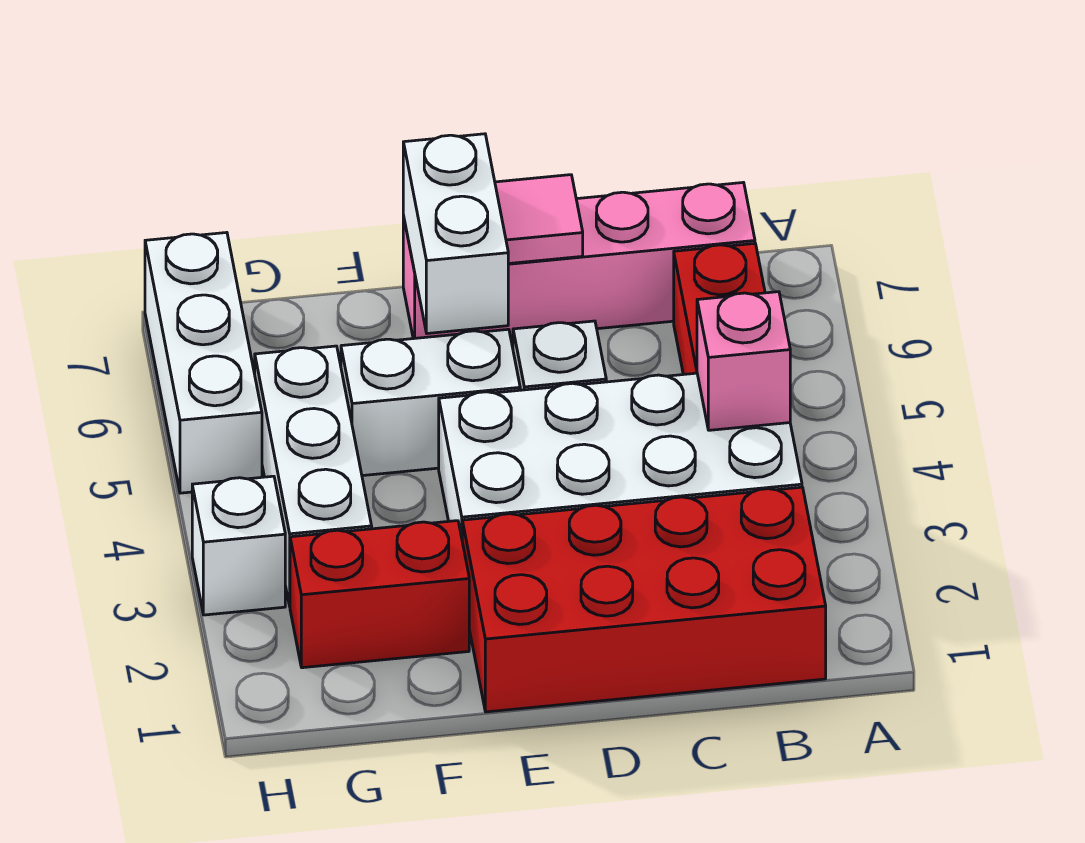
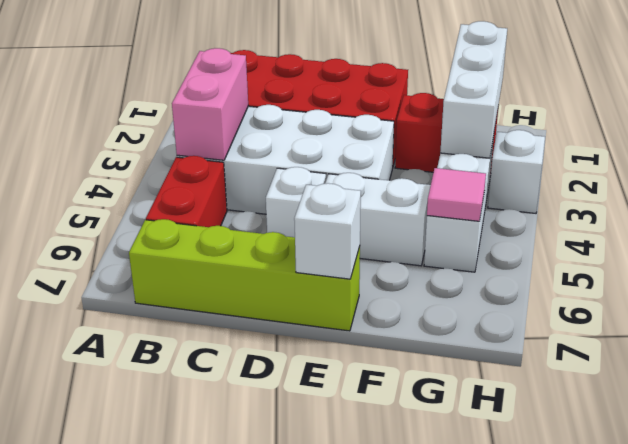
pink 1x1 brick [697,292,790,430] -> pink 1x2 brick [172,48,248,160]
pink 1x4 brick [403,182,755,339] -> lime 1x4 brick [129,219,360,331]
pink 1x1 tile [495,175,583,264] -> pink 1x1 tile moved to [427,168,486,221]
white 1x2 brick [403,134,508,333] -> white 1x1 brick [294,183,361,279]
white 1x3 brick [145,233,262,493] -> white 1x3 brick moved to [440,21,507,158]

